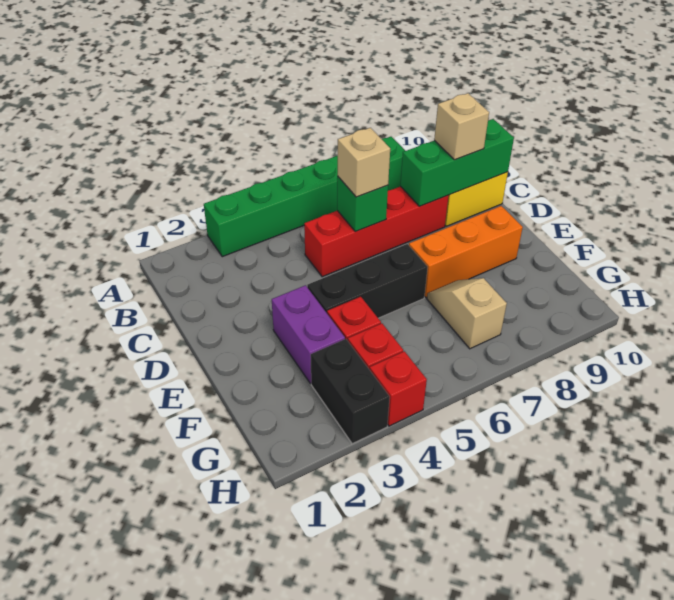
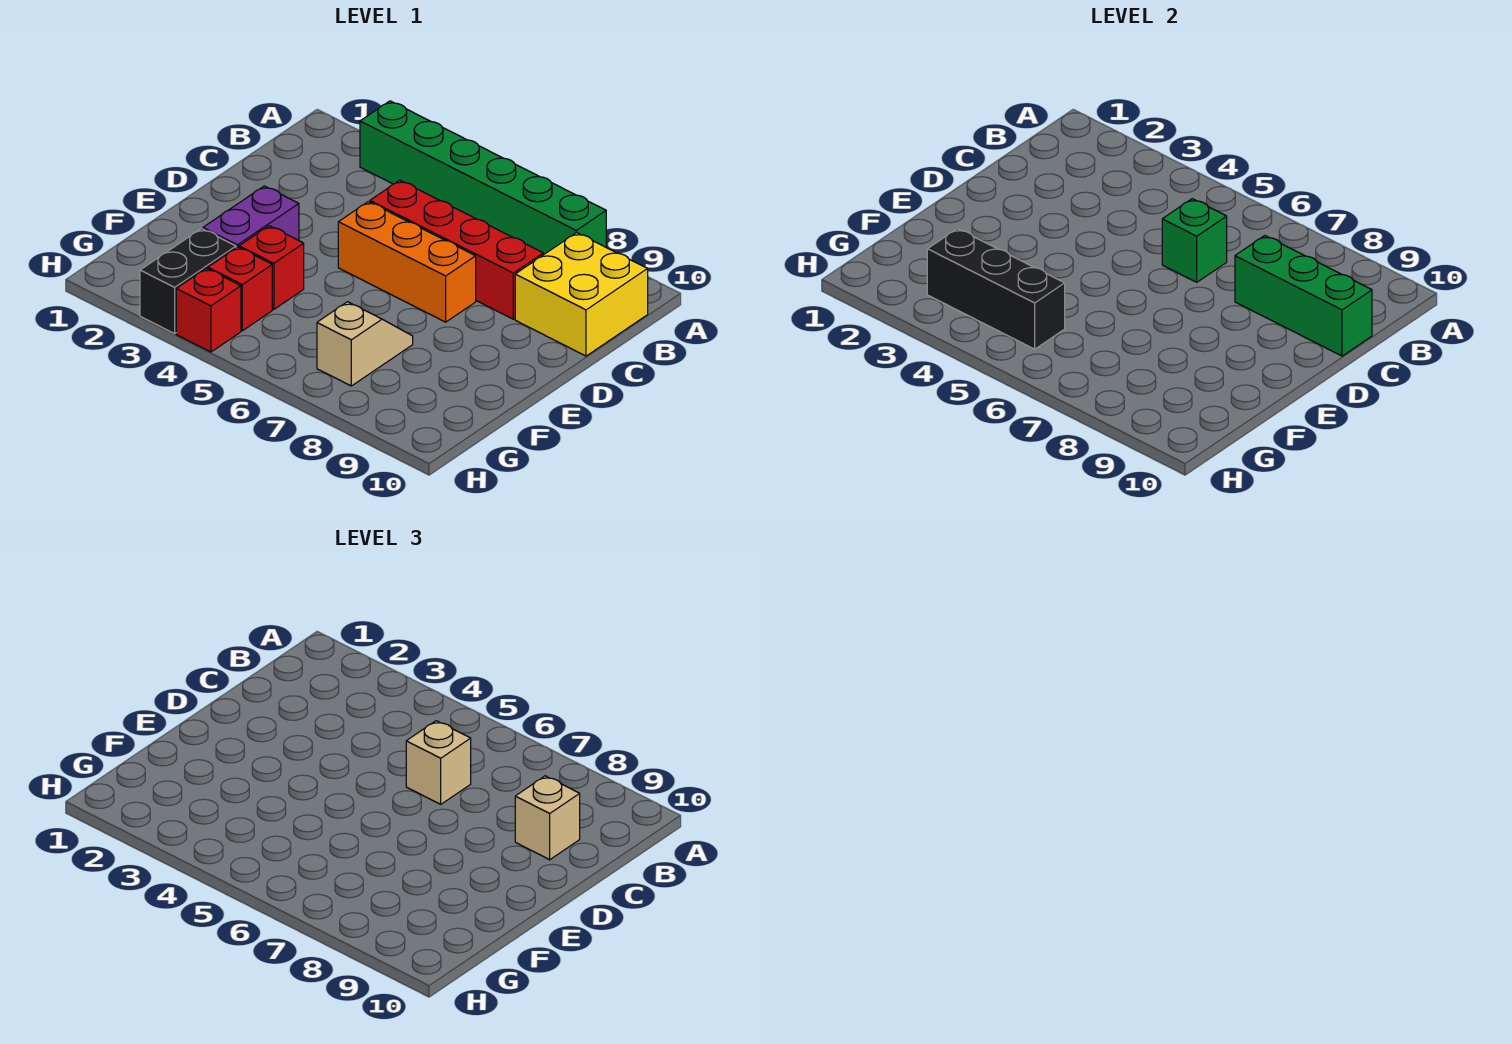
black 1x3 brick [307,244,428,318] -> black 1x3 brick moved to [927,229,1065,349]
orange 1x3 brick [409,206,523,297] -> orange 1x3 brick moved to [338,202,476,322]

